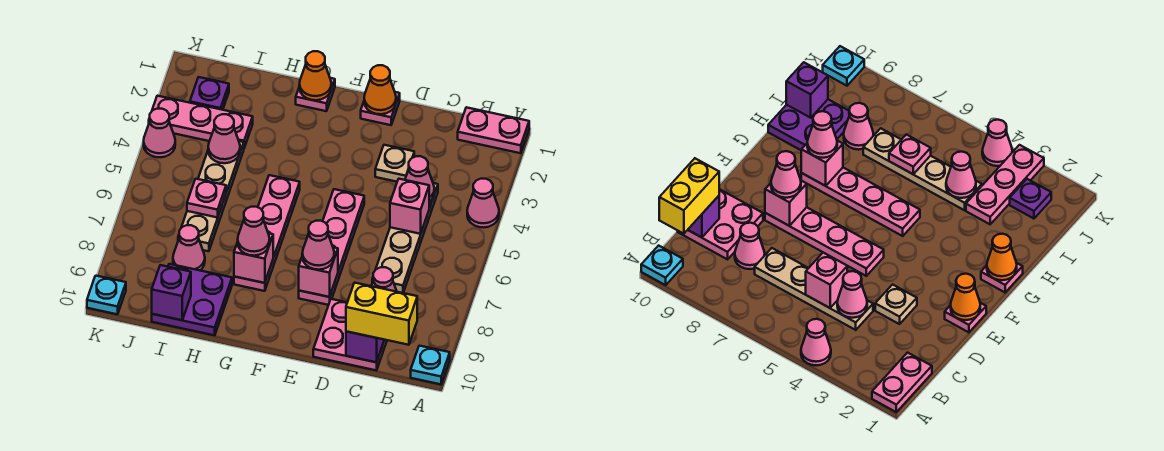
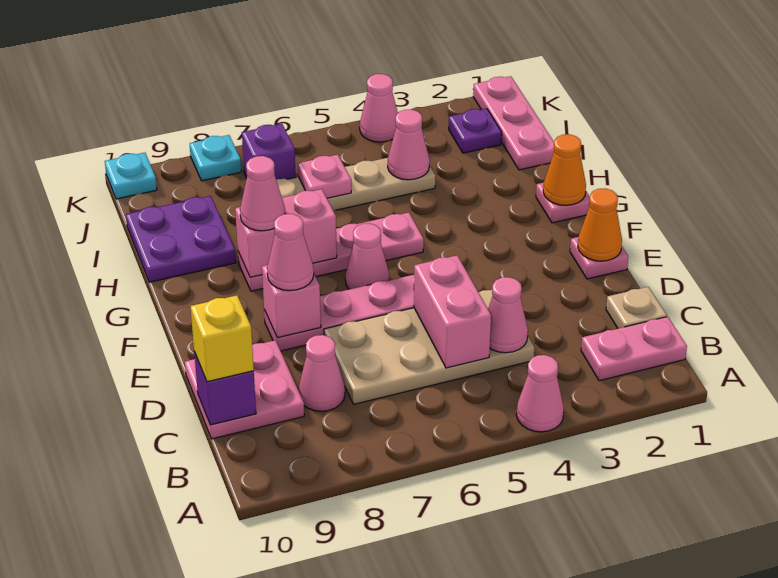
pink 1x2 plate [458,107,529,153] -> pink 1x2 plate turned to [581,317,687,381]
cyan 1x1 plate [411,346,450,384] -> cyan 1x1 plate moved to [190,135,241,181]
yellow 1x2 brick [346,283,417,345] -> yellow 1x1 brick [191,295,254,382]
tan 1x4 plate [372,183,438,293] -> tan 2x4 plate [324,290,534,404]
pink 1x1 brick [390,179,429,234] -> pink 1x2 brick [414,255,491,368]
tan 1x1 plate [375,145,414,182] -> tan 1x1 plate moved to [606,287,667,328]
pink 1x1 brick [234,233,273,283] -> pink 1x2 brick [235,189,337,277]
pink 1x3 plate [149,96,253,148] -> pink 1x3 plate moved to [473,76,554,170]
pink 1x1 cone [173,225,205,270] -> pink 1x1 cone moved to [345,223,389,289]
purple 1x1 brick [152,265,191,320] -> purple 1x1 brick moved to [242,124,296,180]

